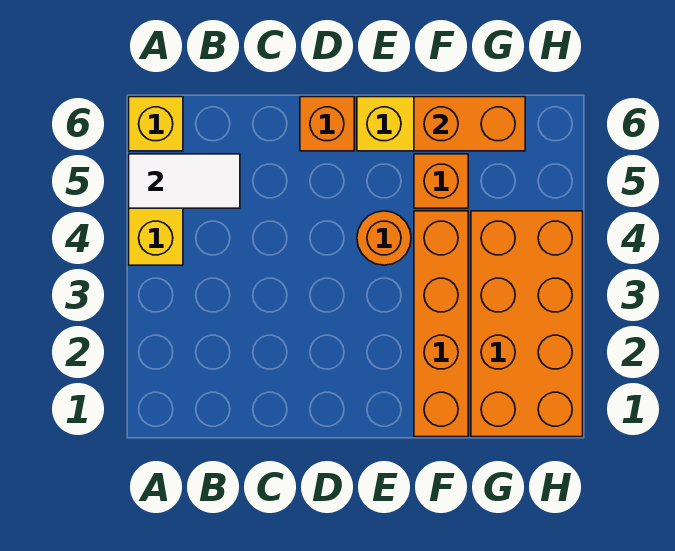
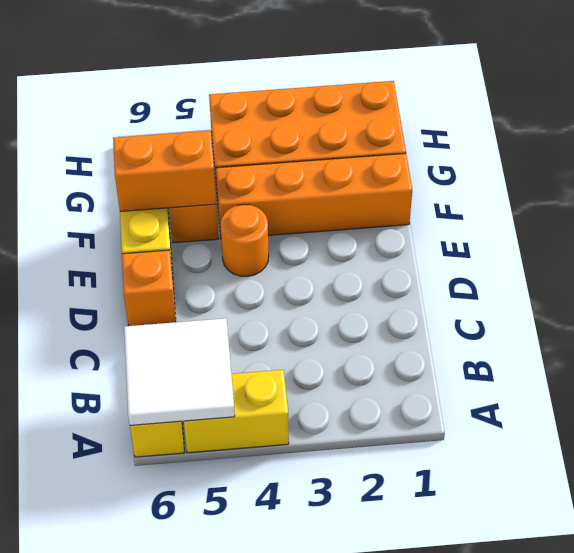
white 1x2 tile [129,154,240,208] -> white 2x2 tile [124,318,235,425]
orange 1x2 brick [414,97,525,151] -> orange 1x2 brick turned to [113,130,216,211]

